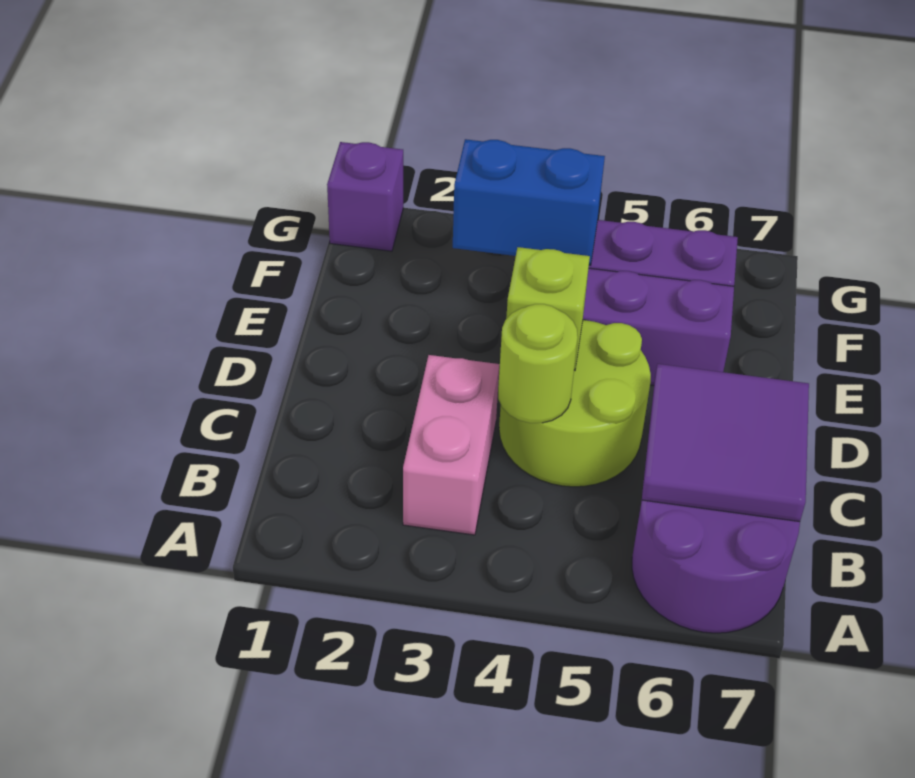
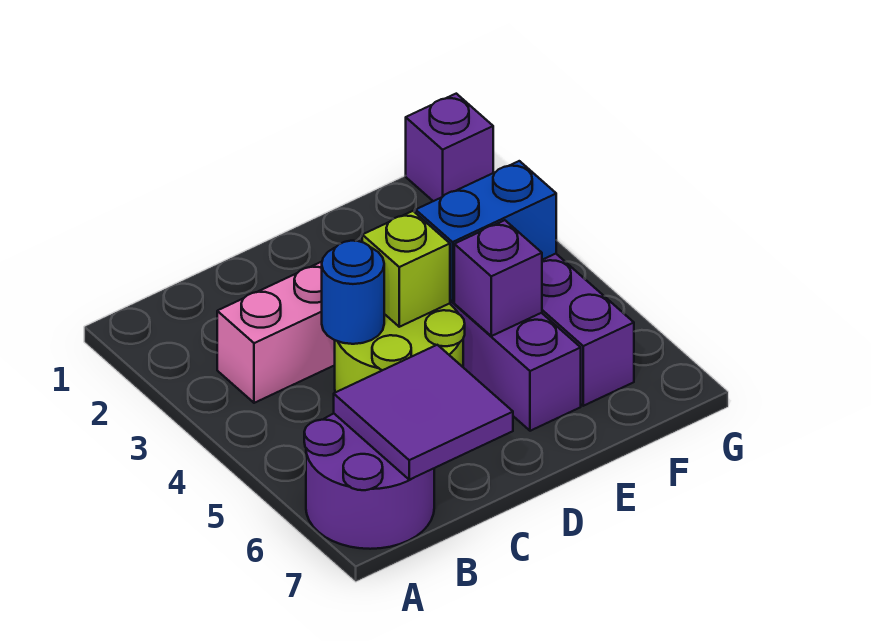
lime 1x1 round brick [498,304,578,423] -> blue 1x1 round brick [322,241,384,344]
none -> purple 1x1 brick [454,220,542,336]
blue 1x2 brick [453,139,605,265] -> blue 1x2 brick turned to [416,161,556,302]

